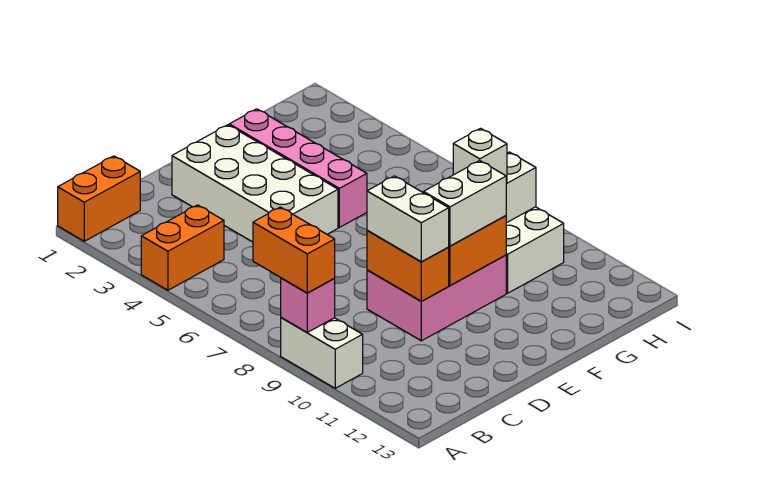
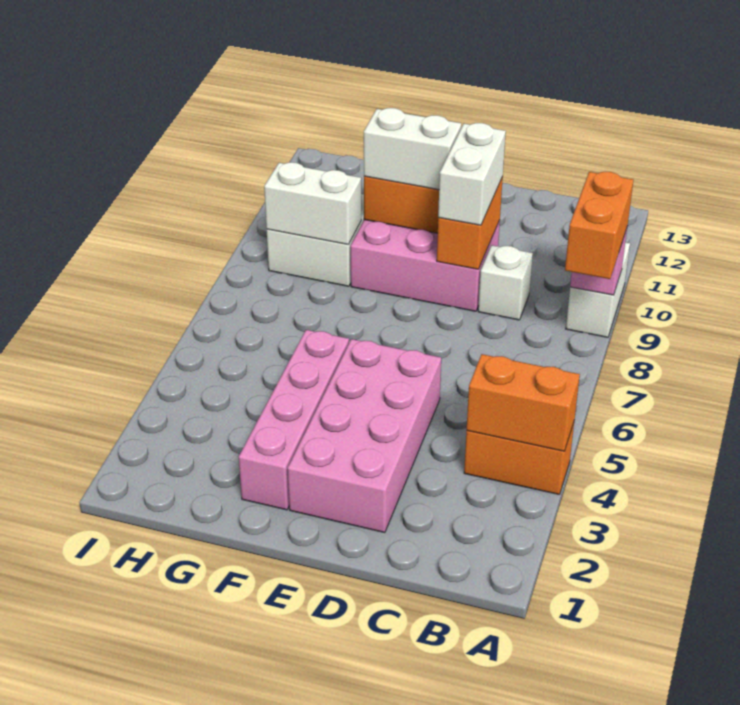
orange 1x2 brick [58,156,140,241] -> orange 1x2 brick moved to [467,354,580,451]
white 2x4 brick [172,125,338,242] -> pink 2x4 brick [288,339,441,533]
white 1x1 brick [453,128,507,183] -> white 1x1 brick moved to [478,245,533,320]

